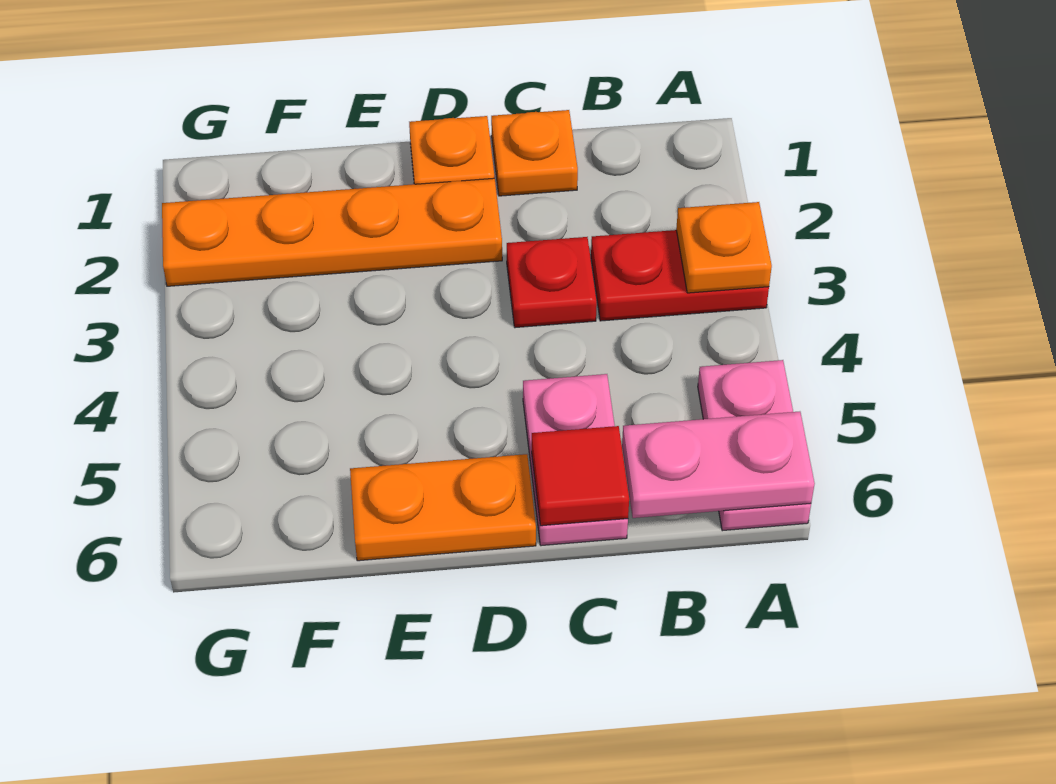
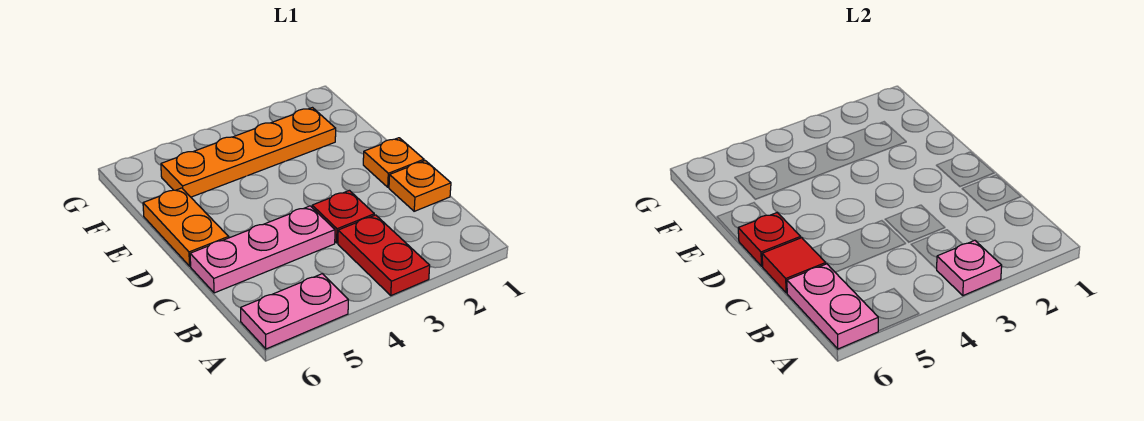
orange 1x1 plate [676,202,772,293] -> pink 1x1 plate [937,240,1002,296]
pink 1x2 plate [523,374,628,546] -> pink 1x3 plate [190,206,335,293]
orange 1x4 plate [162,178,502,286] -> orange 1x4 plate turned to [161,108,336,197]
none -> red 1x1 plate [738,213,801,266]

